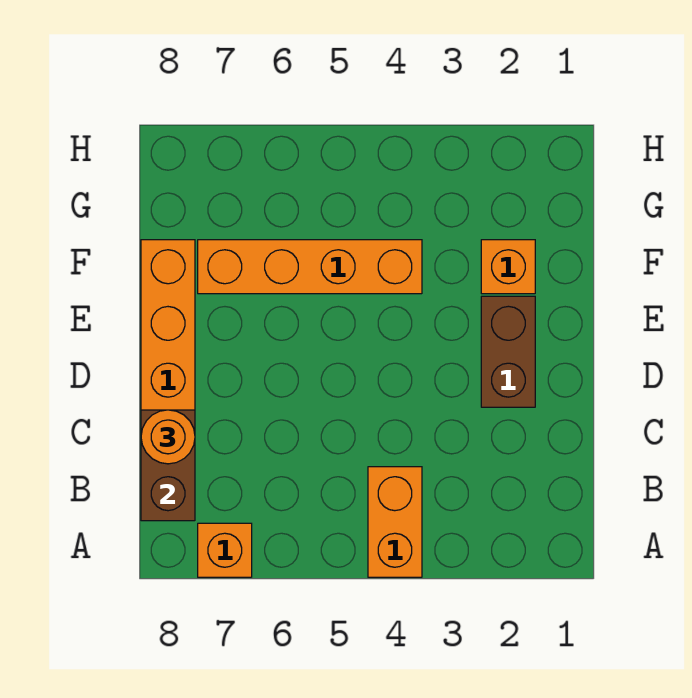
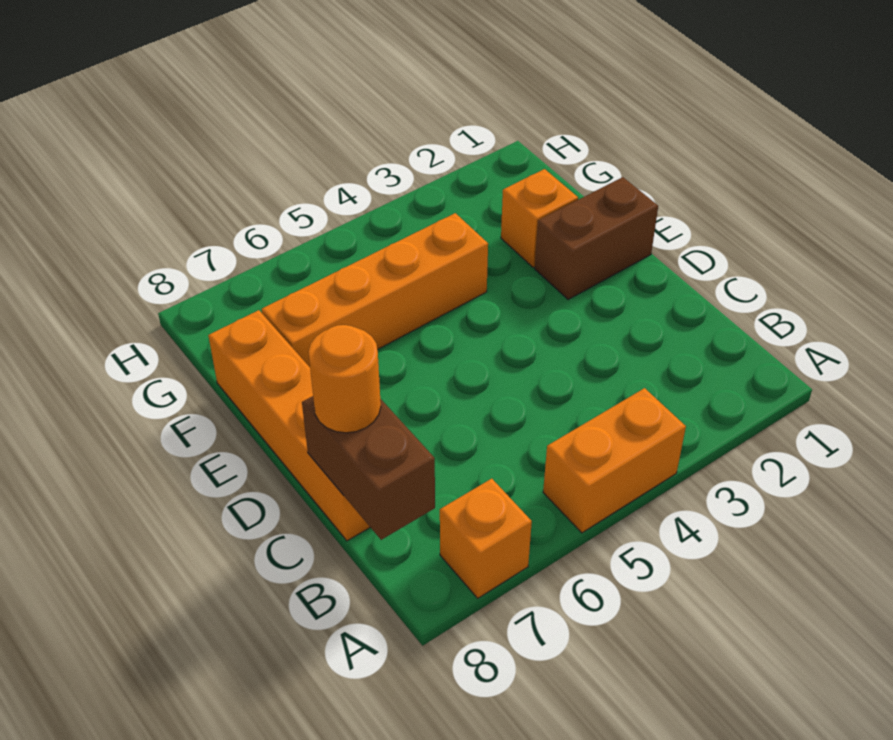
orange 1x2 brick [368,467,422,577] -> orange 1x2 brick turned to [543,388,686,533]
brown 1x2 brick [481,296,535,407] -> brown 1x2 brick turned to [535,177,658,300]

